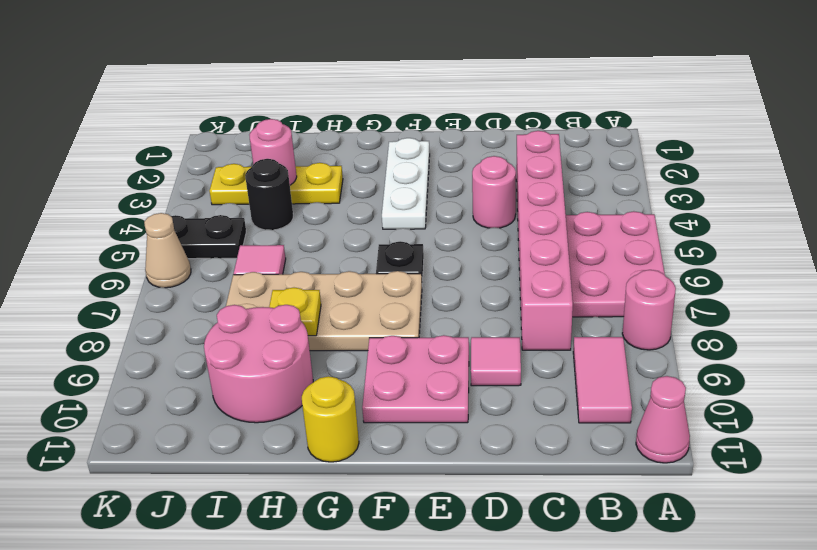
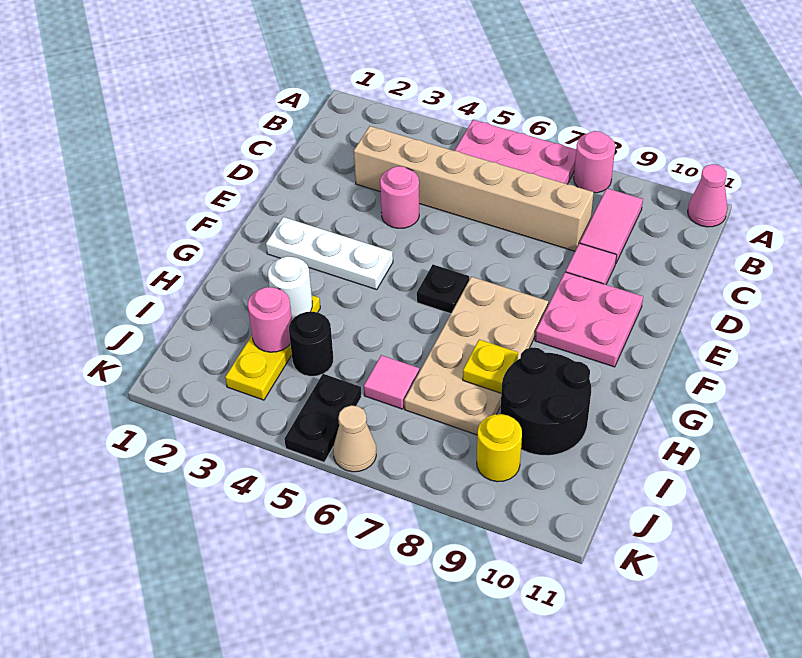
pink 1x2 tile [573,337,632,423] -> pink 1x2 tile turned to [580,188,643,263]
pink 1x6 brick [516,131,573,350] -> tan 1x6 brick [354,126,594,251]
yellow 1x1 round brick [302,376,359,462] -> yellow 1x1 round brick moved to [477,414,522,482]
none -> white 1x1 round brick [268,257,312,320]
pink 2x2 round brick [204,305,313,423] -> black 2x2 round brick [500,347,591,456]

